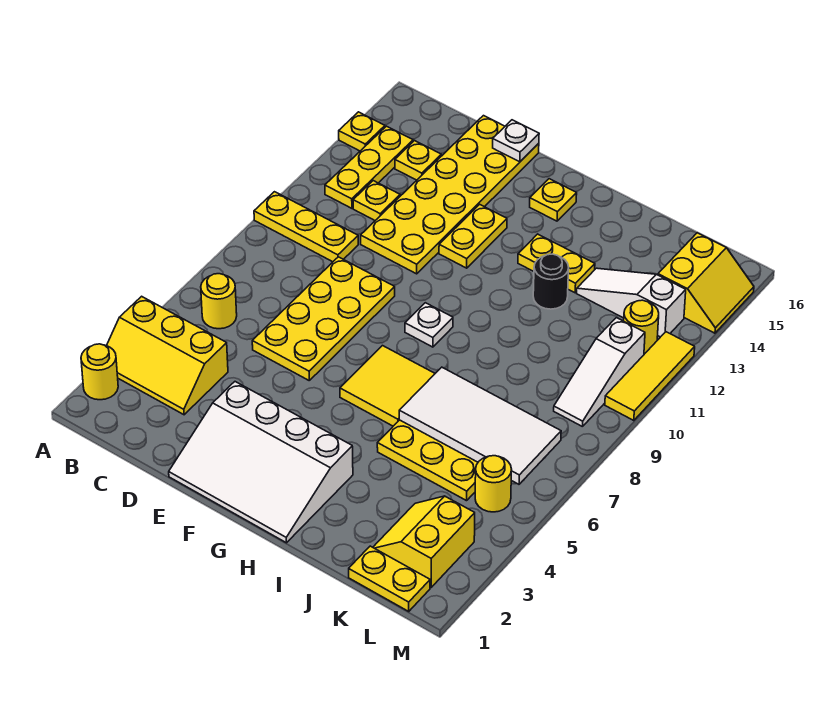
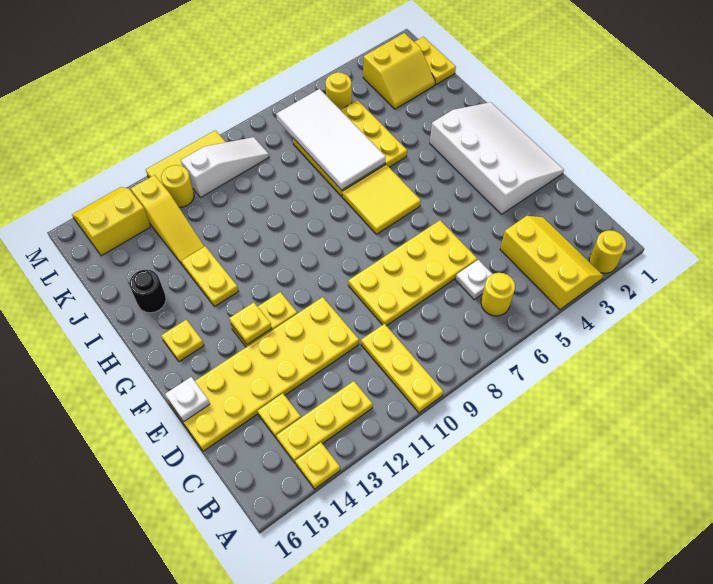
yellow 1x1 plate [353,181,400,220] -> yellow 1x1 plate moved to [229,302,272,345]
white 1x1 plate [405,303,453,347] -> white 1x1 plate moved to [456,260,492,299]
black 1x1 round brick [533,254,569,309] -> black 1x1 round brick moved to [130,270,166,313]
white 1x3 slope [577,268,686,337] -> yellow 1x3 slope [131,175,204,265]

